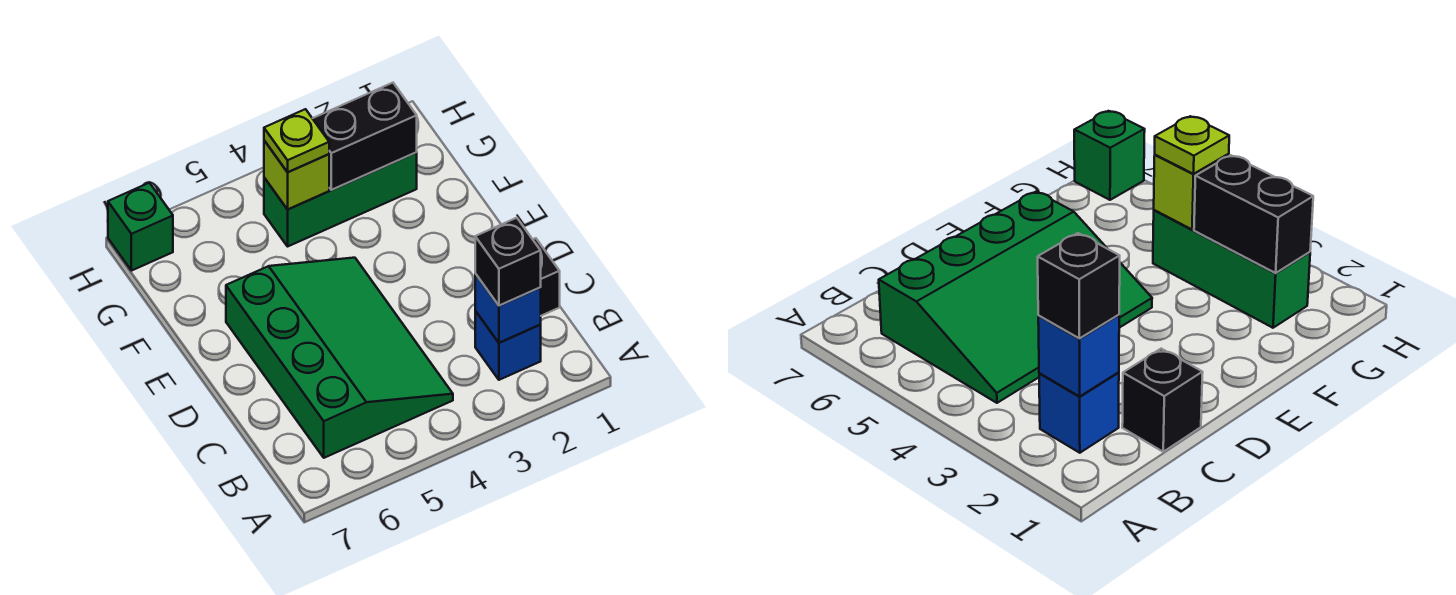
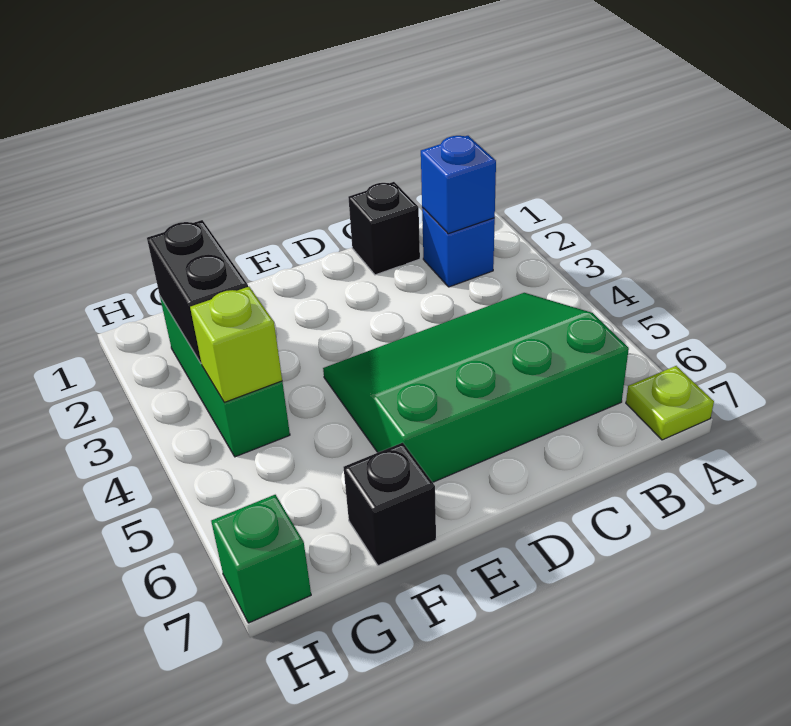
black 1x1 brick [475,218,541,305] -> black 1x1 brick moved to [343,443,436,566]
lime 1x1 plate [264,109,329,172] -> lime 1x1 plate moved to [626,366,714,440]

